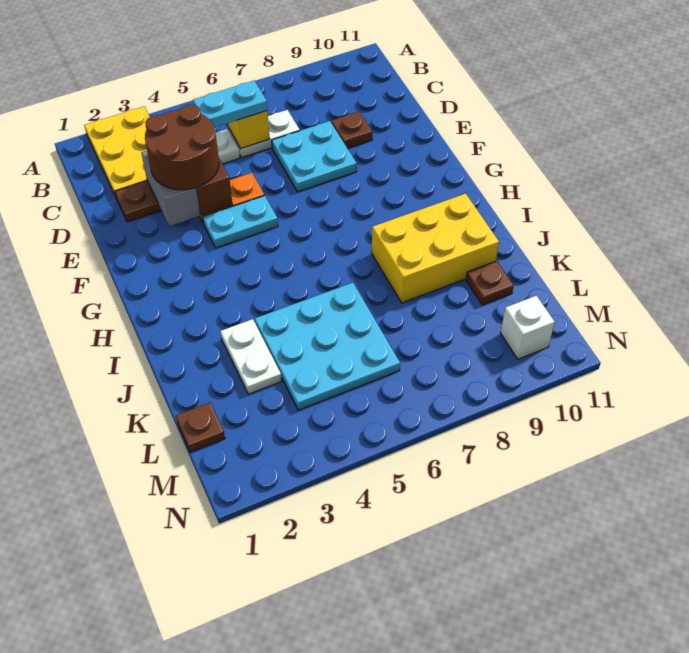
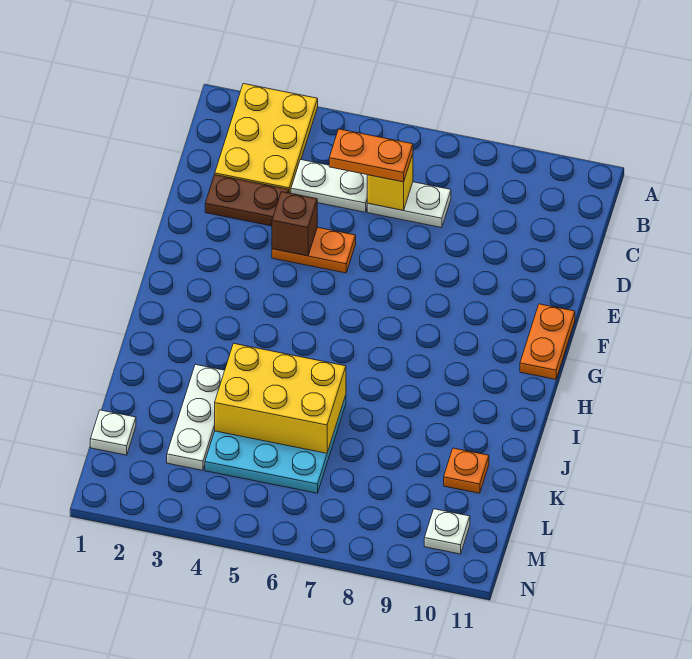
cyan 1x2 plate [193,80,267,127] -> orange 1x2 plate [329,129,413,182]
grey 1x2 brick [142,151,200,226] -> none
brown 2x2 round brick [145,105,219,190] -> none
cyan 2x2 plate [272,121,357,192] -> none
brown 1x1 plate [331,112,372,148] -> none
cyan 1x2 plate [203,195,278,248] -> none
none -> orange 1x2 plate [520,304,575,379]
yellow 2x3 brick [372,194,499,303] -> yellow 2x3 brick moved to [215,343,346,453]
white 1x2 plate [220,319,282,394] -> white 1x3 plate [167,364,225,470]
brown 1x1 plate [466,261,514,305] -> orange 1x1 plate [444,448,489,493]
brown 1x1 plate [176,403,225,452] -> white 1x1 plate [90,410,136,455]
white 1x1 brick [501,296,555,359] -> white 1x1 plate [424,509,470,554]

